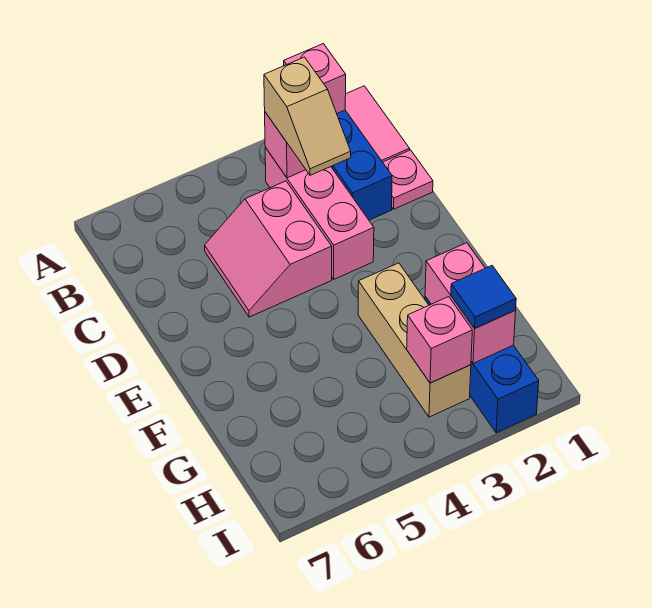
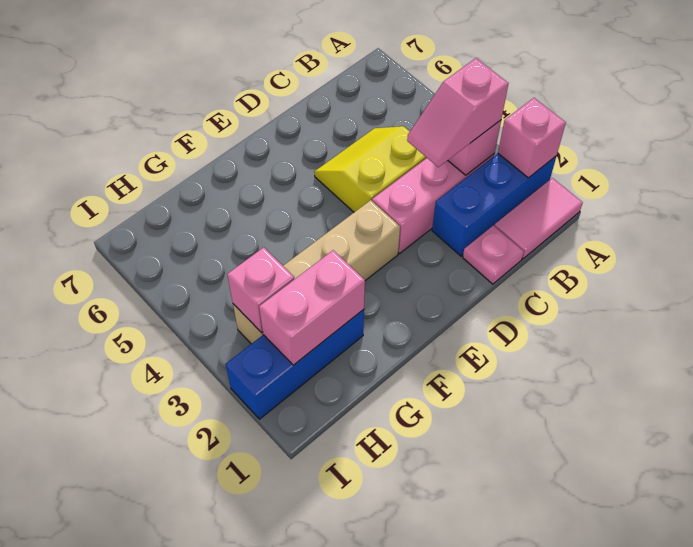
tan 1x2 slope [264,57,351,175] -> pink 1x2 slope [407,58,508,167]
pink 2x2 slope [205,181,332,317] -> yellow 2x2 slope [314,126,427,212]
tan 1x3 brick [358,263,471,417] -> tan 1x4 brick [233,200,400,344]
blue 1x1 tile [451,266,516,328] -> none

